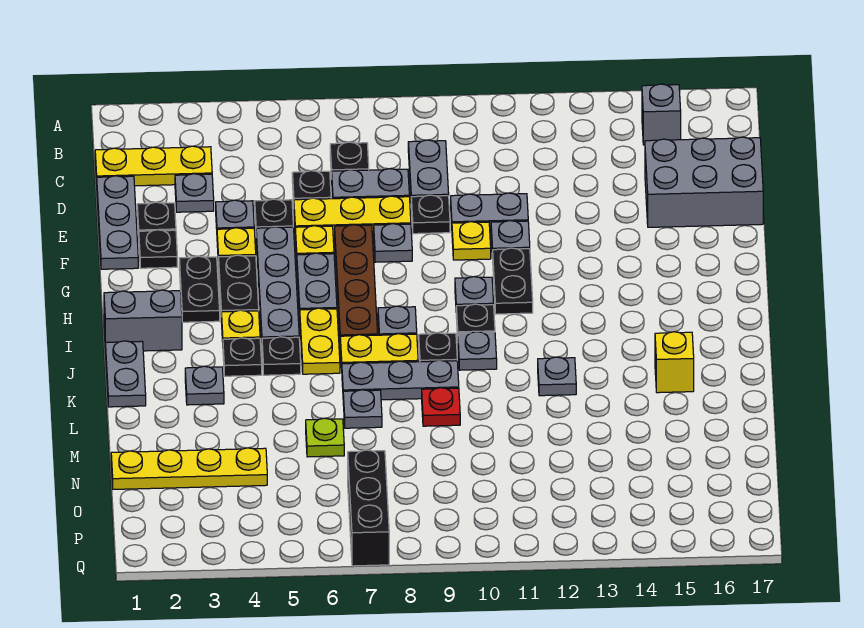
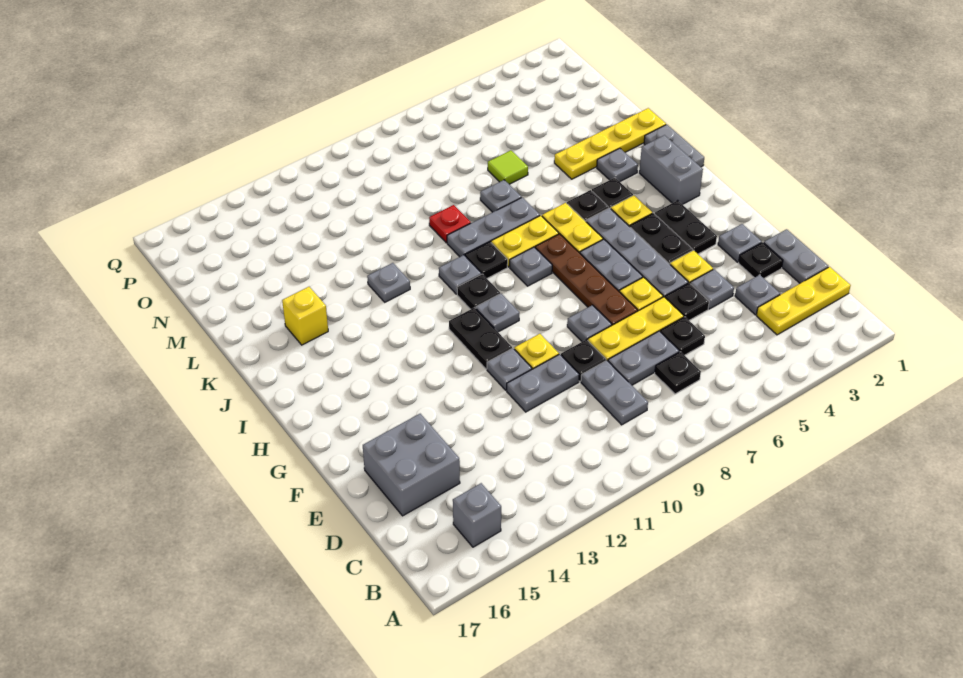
grey 1x3 plate [97,176,138,269] -> grey 1x2 plate [764,229,828,283]
grey 2x3 brick [645,137,763,227] -> grey 2x2 brick [363,414,460,516]
black 1x1 plate [139,230,177,268] -> grey 1x1 plate [718,224,762,262]
grey 1x2 brick [104,290,182,351] -> grey 1x2 brick turned to [639,135,703,204]
lime 1x1 plate [306,418,344,457] -> lime 1x1 tile [488,150,528,184]
yellow 1x4 plate [111,448,267,489] -> yellow 1x4 plate moved to [554,108,666,179]
black 1x3 brick [348,450,389,566] -> none

